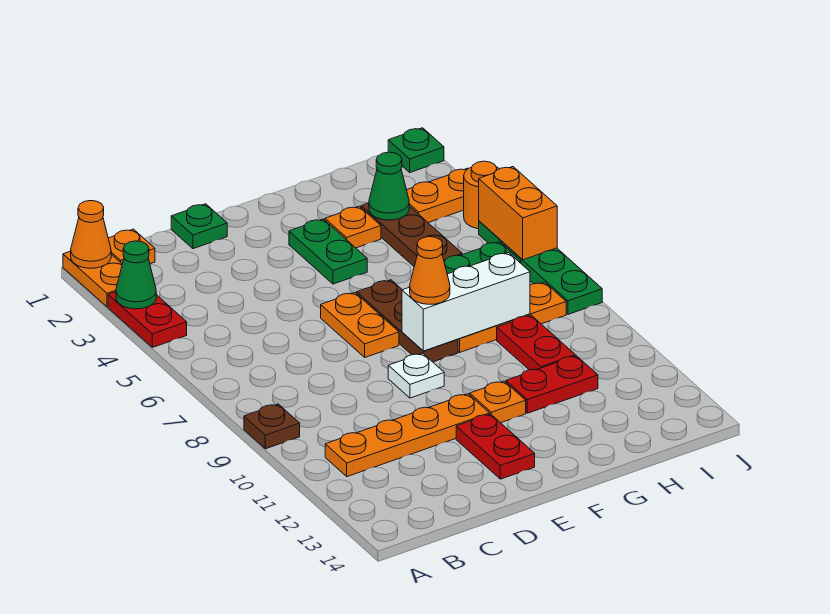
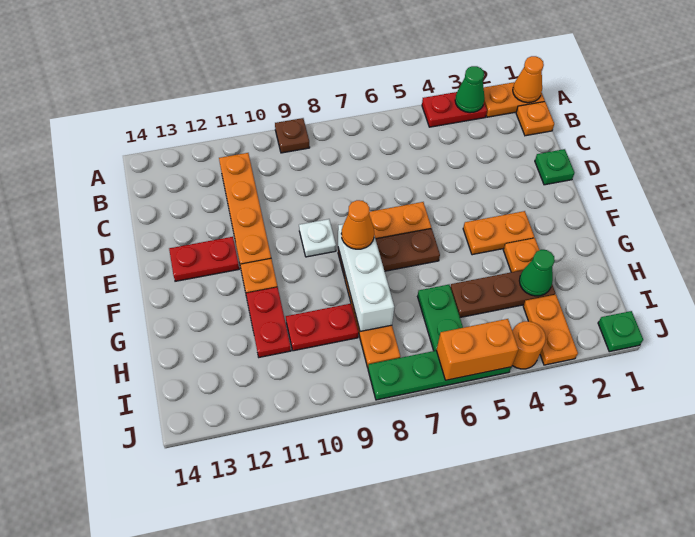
green 1x2 plate [289,219,367,284] -> orange 1x2 plate [463,211,534,255]

